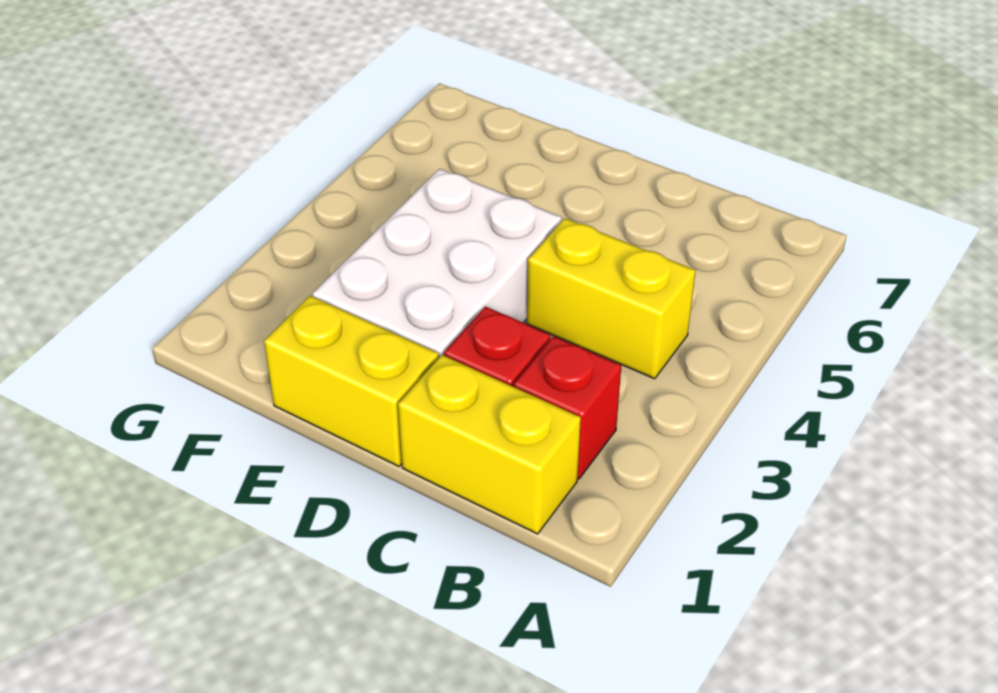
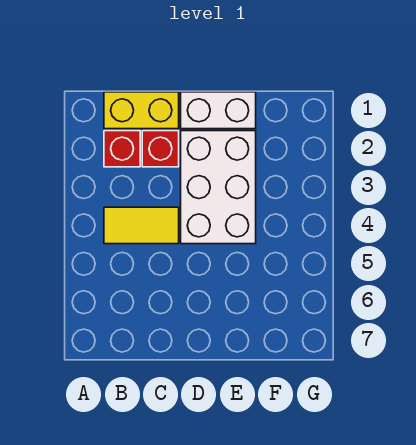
yellow 1x2 brick [527,218,696,379] -> yellow 1x2 tile [104,207,179,244]
yellow 1x2 brick [264,296,439,466] -> white 1x2 brick [181,92,256,129]

